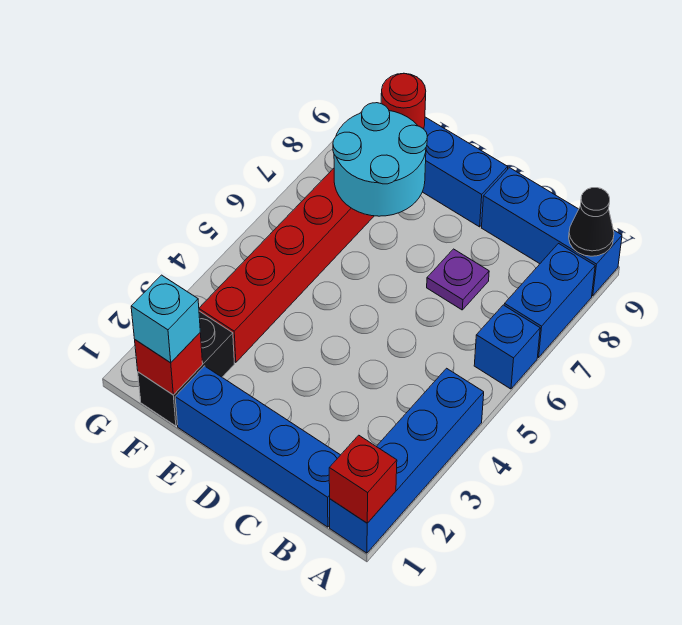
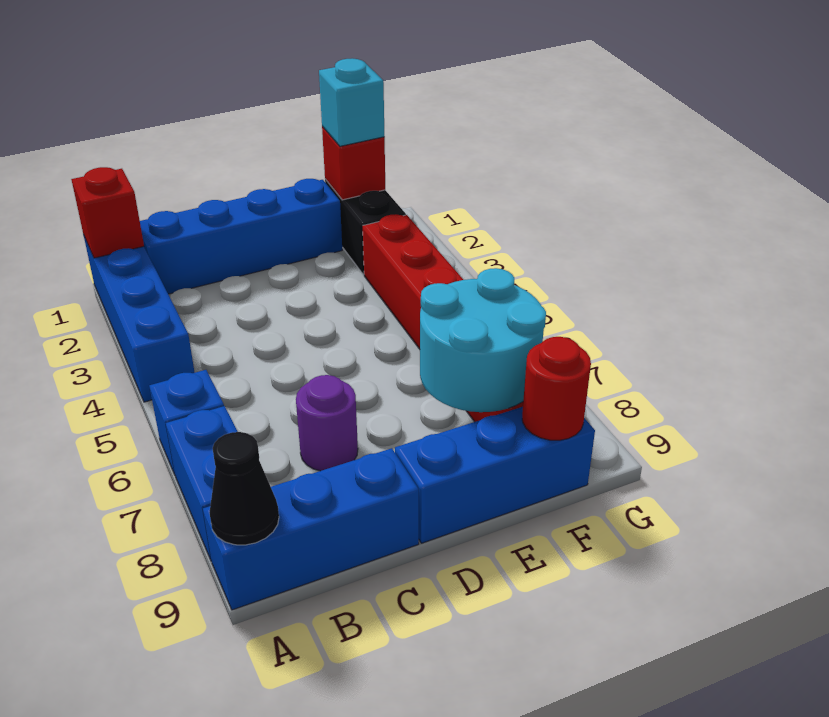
purple 1x1 plate [427,249,489,310] -> purple 1x1 round brick [296,375,358,471]

